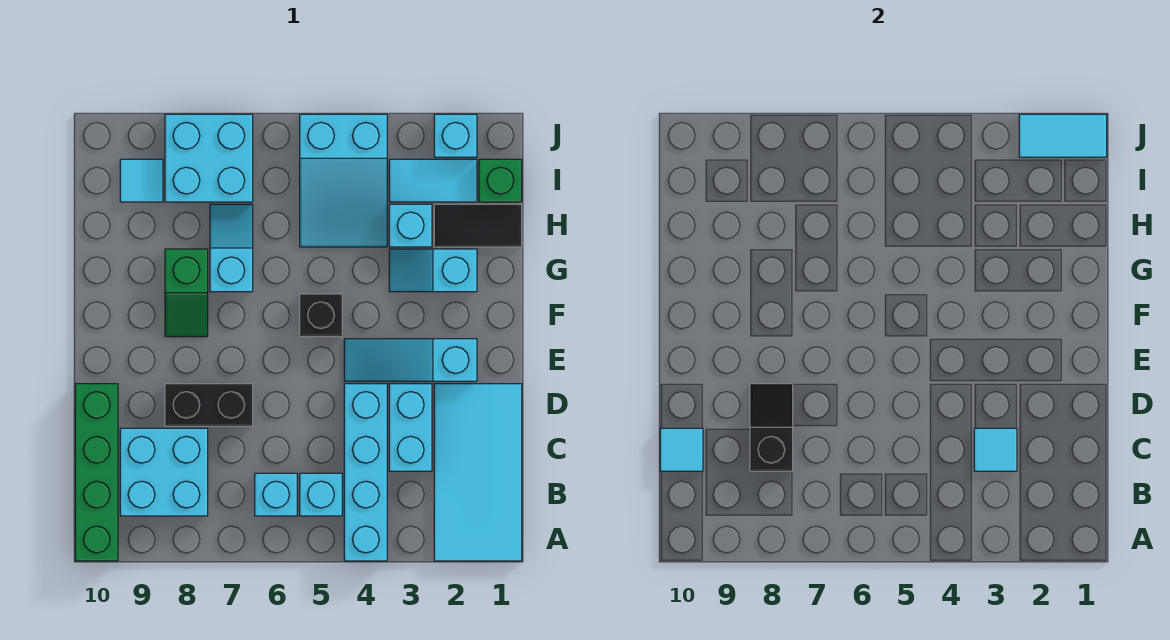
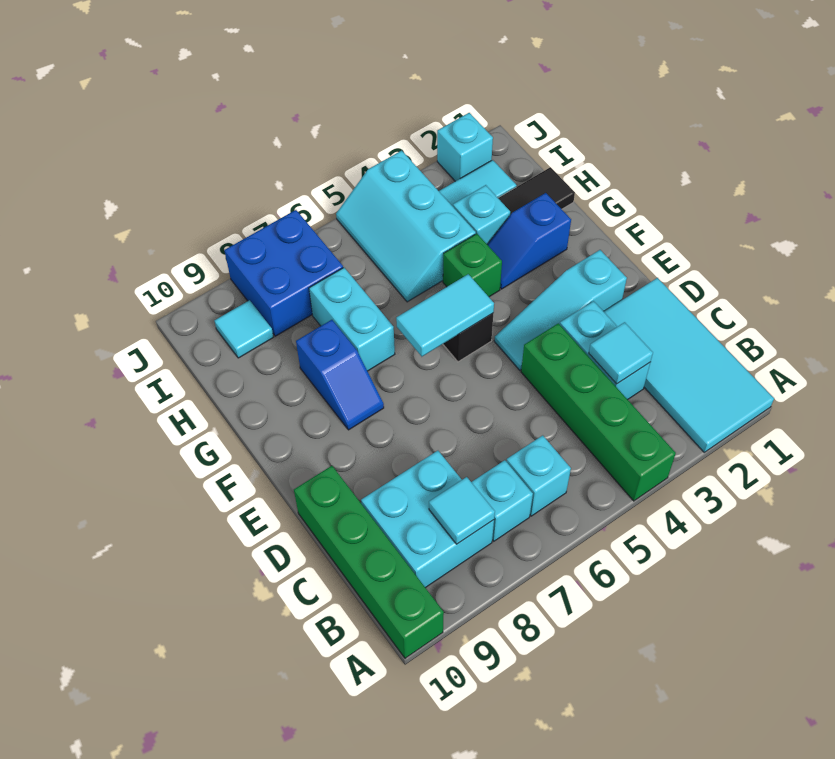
cyan 1x4 brick [344,384,387,561] -> green 1x4 brick [521,323,676,501]
cyan 1x1 brick [300,473,342,516] -> cyan 1x1 brick moved to [471,460,533,541]
black 1x2 slope [750,384,793,471] -> none
cyan 1x1 tile [660,428,703,471] -> cyan 1x1 tile moved to [429,477,495,544]
black 1x2 brick [165,384,253,426] -> none
green 1x2 slope [165,249,208,337] -> blue 1x2 slope [296,320,384,430]
cyan 1x2 slope [389,249,477,292] -> blue 1x2 slope [487,193,571,289]
cyan 1x2 slope [210,204,253,292] -> cyan 1x2 brick [309,268,395,371]
cyan 2x3 slope [300,114,387,247] -> cyan 2x3 slope turned to [336,151,476,302]
green 1x1 brick [479,159,522,202] -> green 1x1 brick moved to [443,234,502,297]
cyan 2x2 brick [165,114,253,202] -> blue 2x2 brick [224,210,343,336]
cyan 1x2 tile [1019,114,1107,157] -> cyan 1x2 tile moved to [396,274,494,356]

